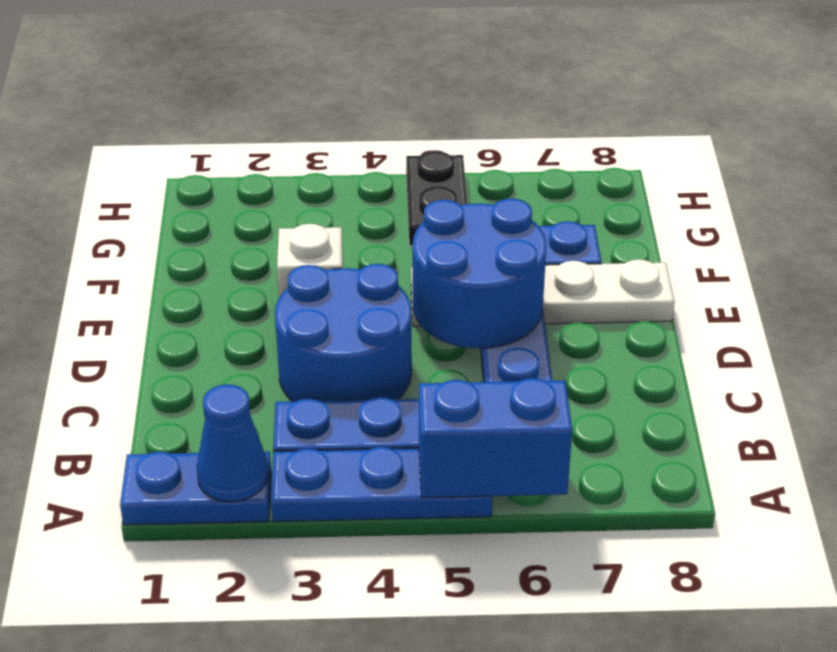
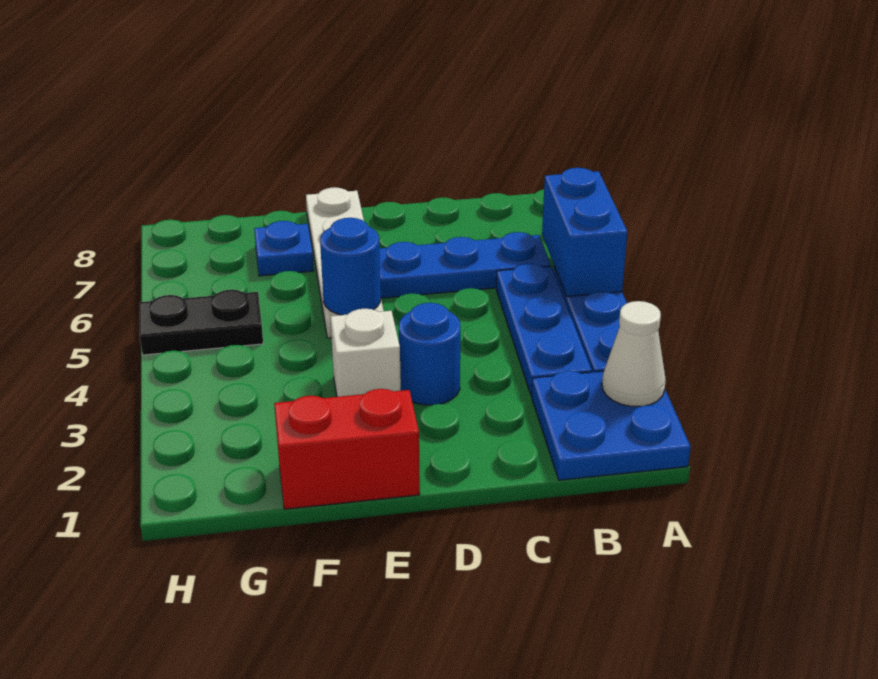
blue 1x2 plate [120,451,271,525] -> blue 2x2 plate [532,371,691,480]
blue 1x1 cone [197,384,268,502] -> white 1x1 cone [602,301,666,406]
blue 2x2 round brick [275,264,412,402] -> blue 1x1 round brick [399,303,460,405]
blue 2x2 round brick [413,198,546,348] -> blue 1x1 round brick [320,218,381,315]
none -> red 1x2 brick [274,389,420,509]

